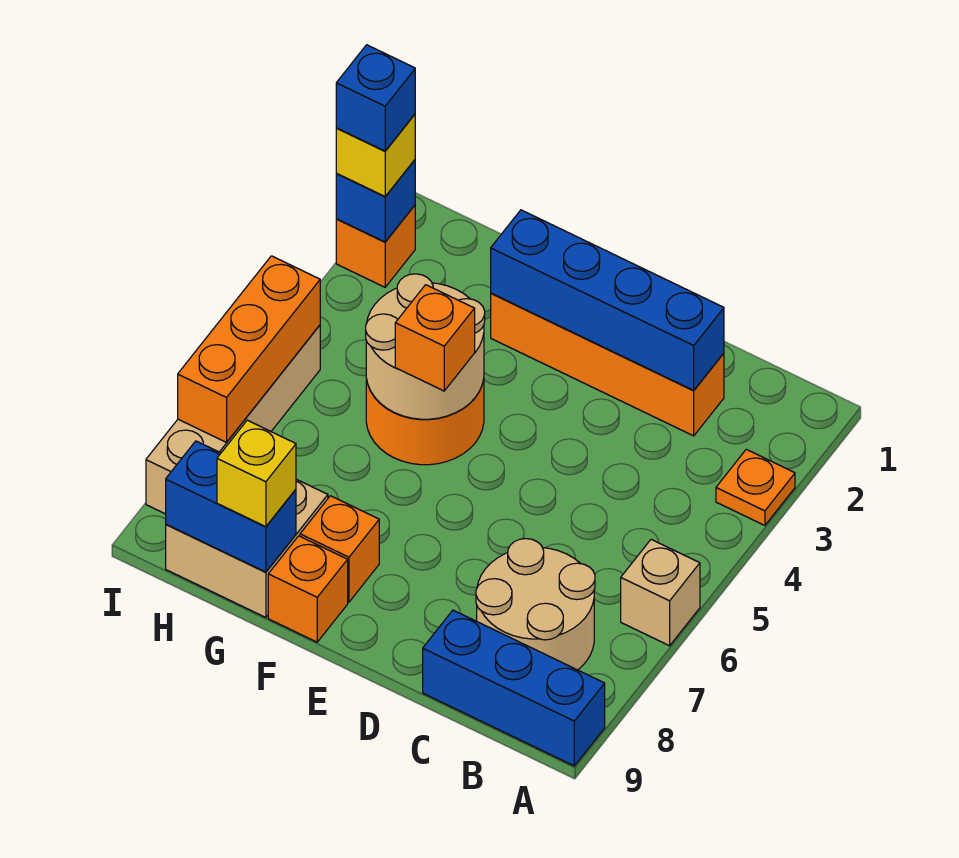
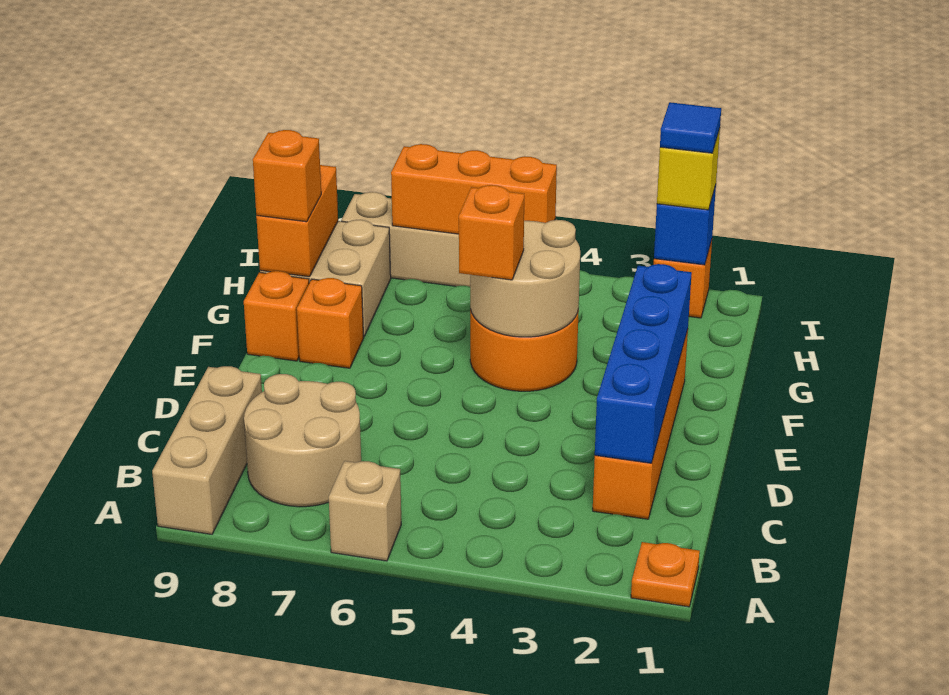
orange 1x1 plate [716,449,795,525] -> orange 1x1 plate moved to [631,542,700,607]
blue 1x3 brick [423,610,605,766] -> tan 1x3 brick [152,366,262,534]
blue 1x2 brick [166,441,296,572] -> orange 1x2 brick [256,165,338,277]
yellow 1x1 brick [217,420,296,527] -> orange 1x1 brick [253,130,321,222]
blue 1x1 brick [336,45,415,151] -> blue 1x1 tile [660,102,721,153]

